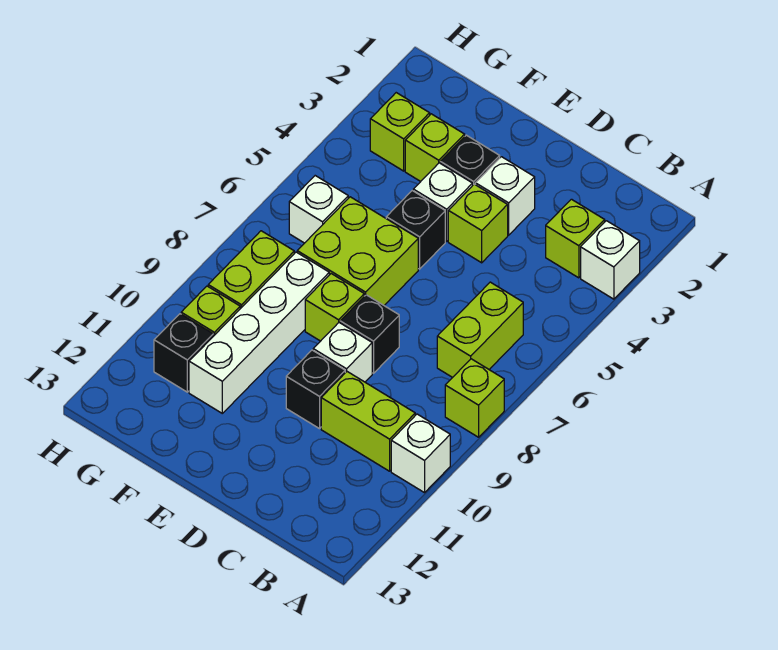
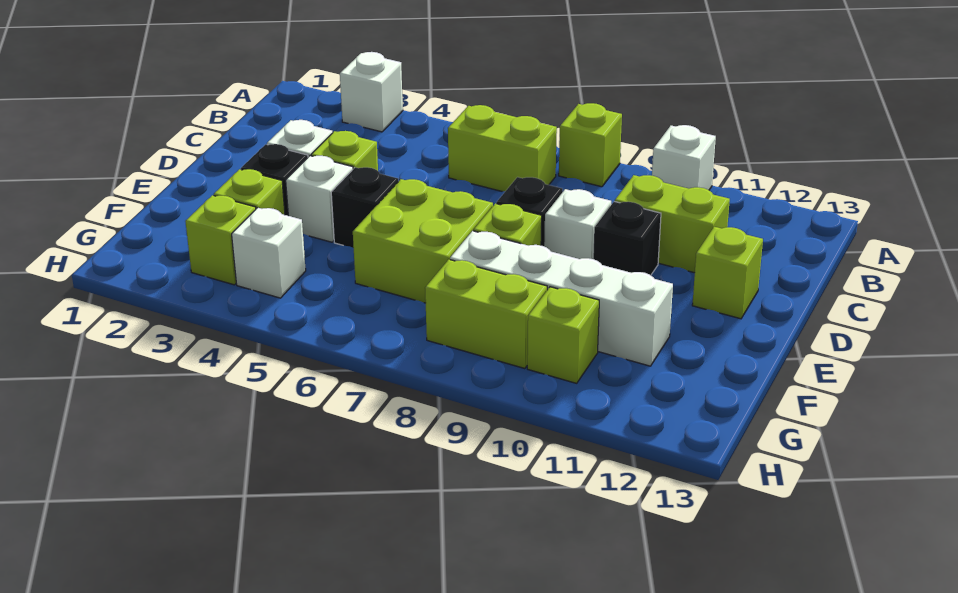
lime 1x1 brick [546,199,605,278] -> lime 1x1 brick moved to [692,227,763,319]
lime 1x2 brick [321,372,415,471] -> lime 1x2 brick turned to [615,175,730,273]
white 1x1 brick [289,176,348,243] -> white 1x1 brick moved to [232,208,306,298]
black 1x1 brick [154,314,213,392] -> none

